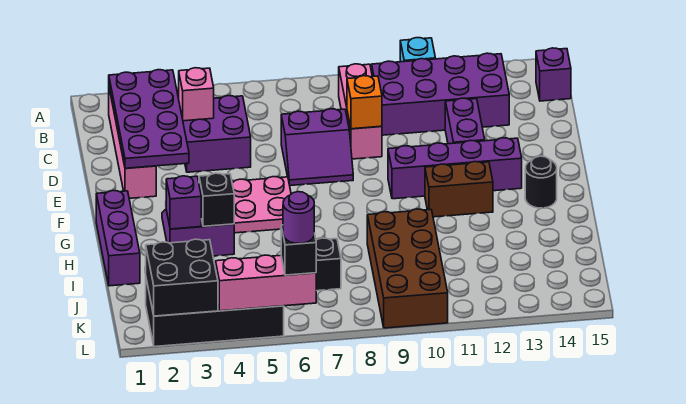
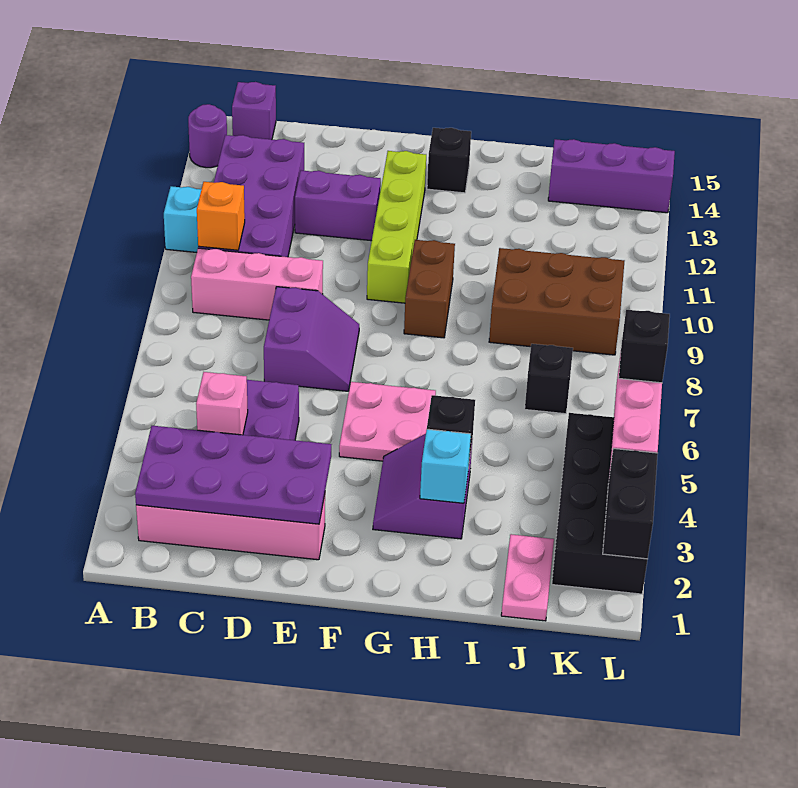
orange 1x1 brick [347,76,382,129] -> orange 1x1 brick moved to [197,182,245,250]
purple 1x4 brick [388,138,522,199] -> lime 1x4 brick [367,151,426,303]
purple 1x3 brick [96,191,140,286] -> purple 1x3 brick moved to [548,139,675,213]
brown 1x2 brick [425,162,493,217] -> brown 1x2 brick moved to [404,240,455,338]
black 1x1 round brick [525,156,557,208] -> black 1x1 brick [427,128,471,193]
purple 1x1 brick [166,176,201,229] -> cyan 1x1 brick [420,429,471,503]
brown 2x4 brick [367,209,448,328] -> brown 2x3 brick [489,248,624,355]
none -> pink 1x2 plate [501,534,554,621]
black 2x2 brick [146,239,218,316] -> black 1x2 brick [603,448,658,559]
purple 1x1 round brick [283,192,314,244] -> purple 1x1 round brick moved to [188,104,227,168]

